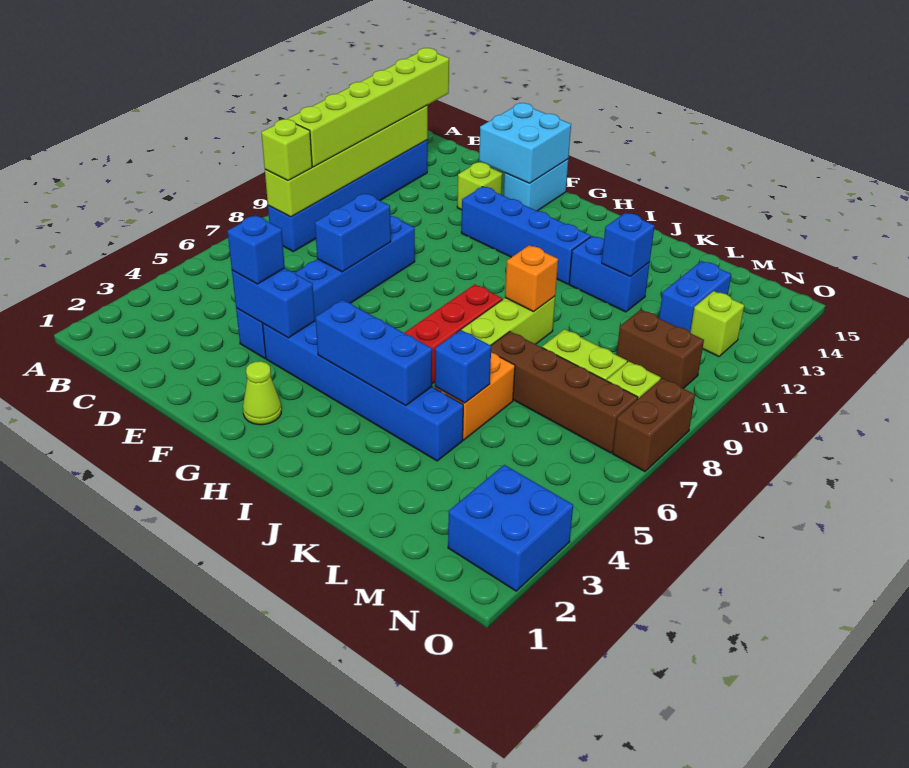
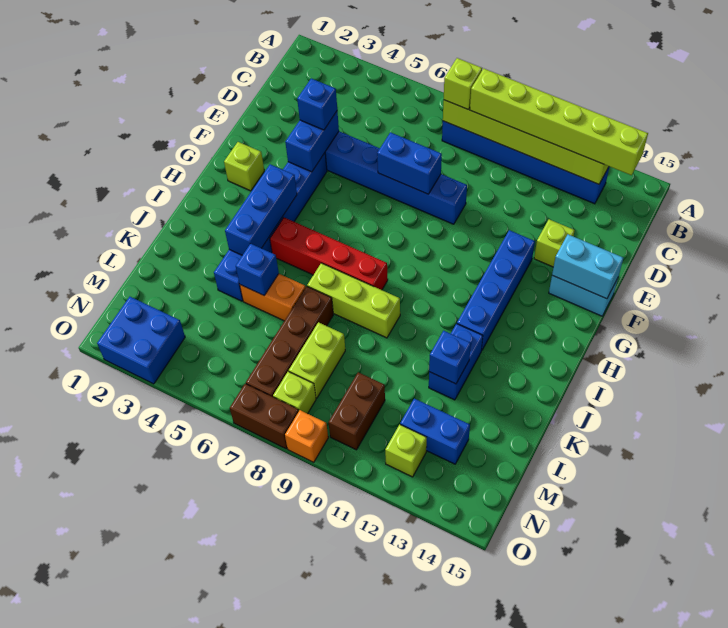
cyan 2x2 brick [479,103,571,183] -> cyan 1x2 brick [552,234,623,299]
lime 1x1 cone [243,361,281,425] -> lime 1x1 brick [224,142,264,191]
orange 1x1 brick [505,245,558,312] -> orange 1x1 brick moved to [285,410,328,462]

